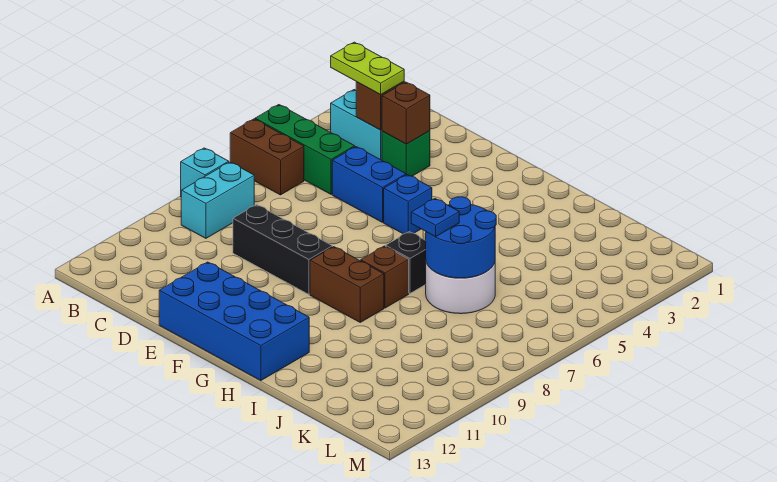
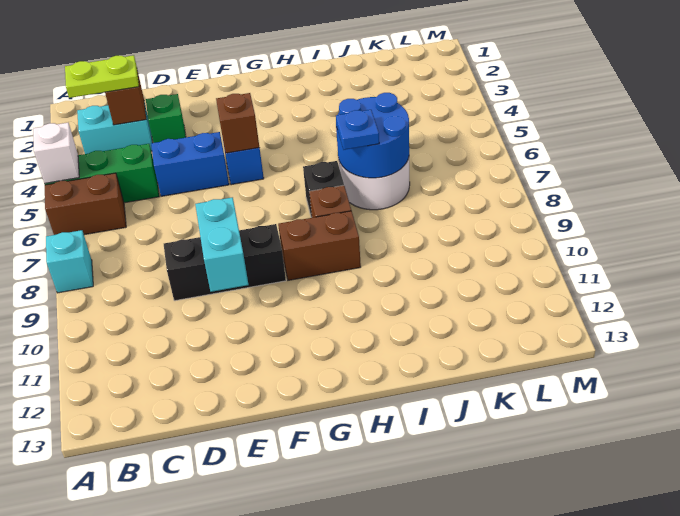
none -> white 1x1 brick [33,123,79,183]
cyan 1x2 brick [181,162,254,238] -> cyan 1x2 brick moved to [195,197,248,292]
brown 1x1 brick [382,82,430,144] -> brown 1x1 brick moved to [216,93,259,153]
blue 2x4 brick [159,262,309,381] -> none

